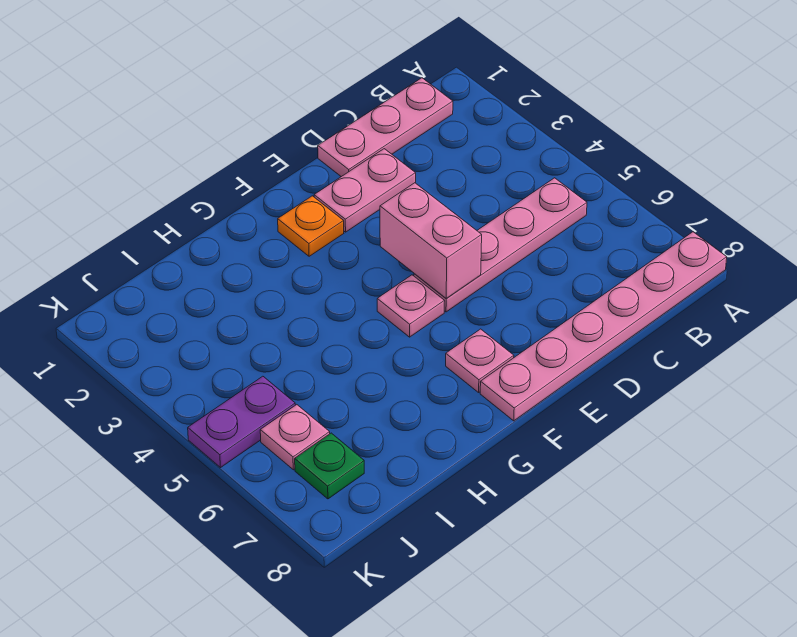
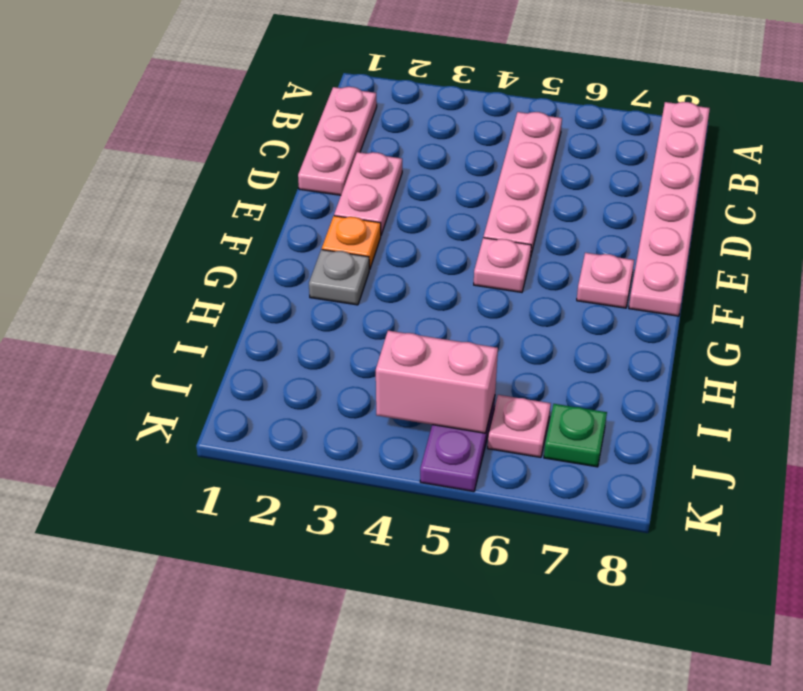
pink 1x2 brick [380,183,482,299] -> pink 1x2 brick moved to [376,331,498,433]
none -> grey 1x1 plate [309,250,369,305]

